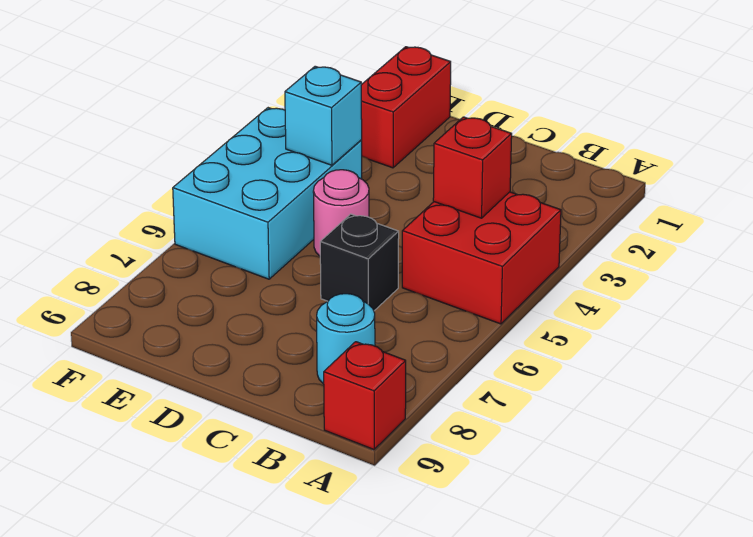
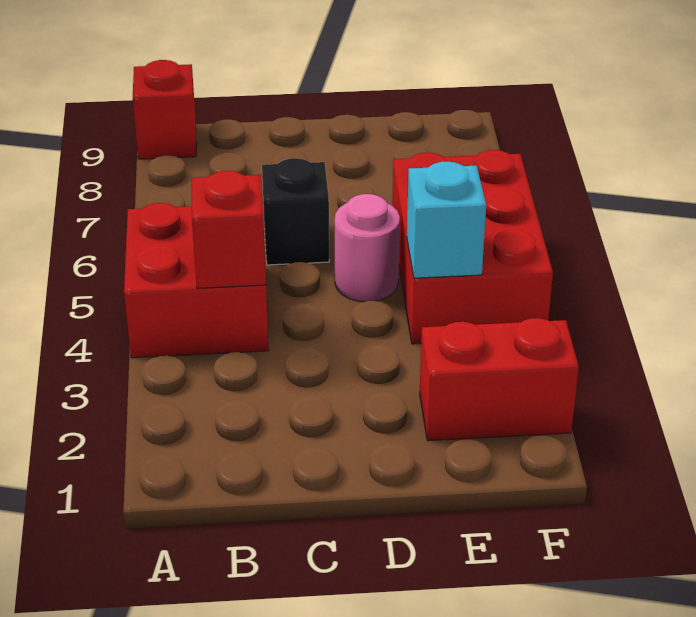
cyan 1x1 round brick [317,294,375,384] -> none
red 1x2 brick [361,47,451,168] -> red 1x2 brick turned to [420,318,579,441]
cyan 2x3 brick [173,108,362,279] -> red 2x3 brick [392,150,553,344]

